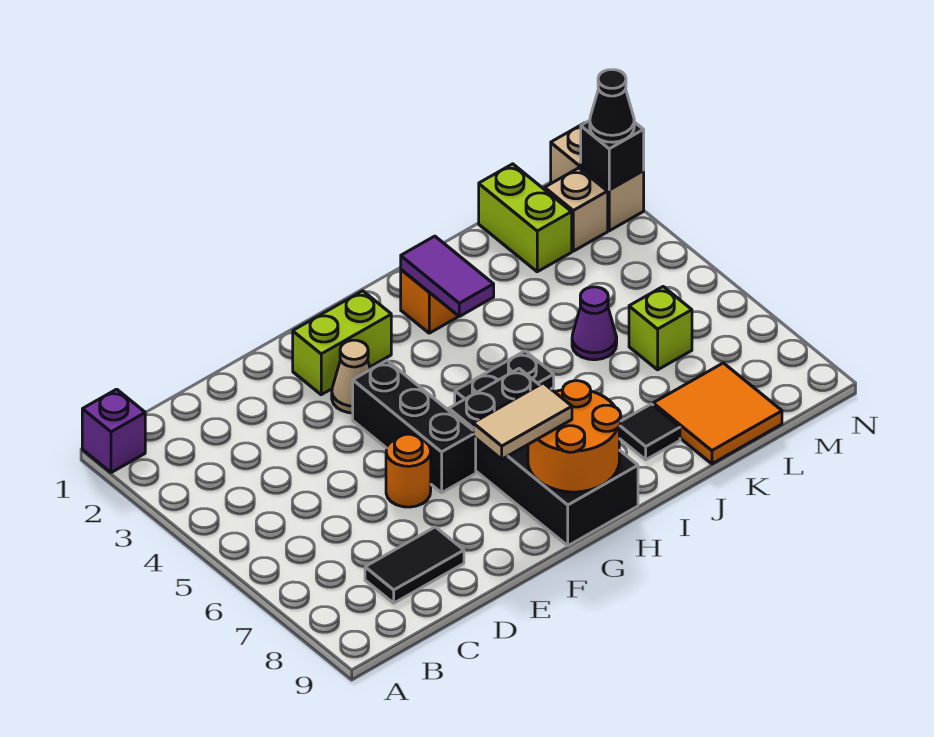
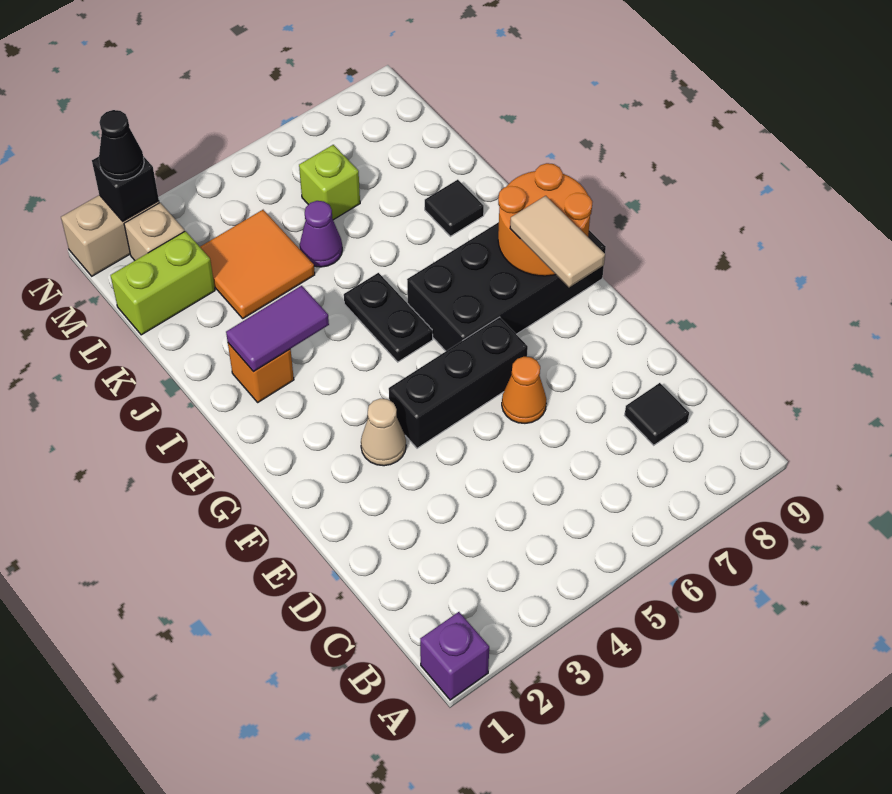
black 1x2 tile [365,527,464,603] -> black 1x1 tile [625,383,689,445]
orange 1x1 round brick [386,434,431,507] -> orange 1x1 cone [502,357,547,423]
lime 1x2 brick [293,291,391,395] -> none
orange 2x2 tile [653,363,782,464] -> orange 2x2 tile moved to [200,210,315,318]

